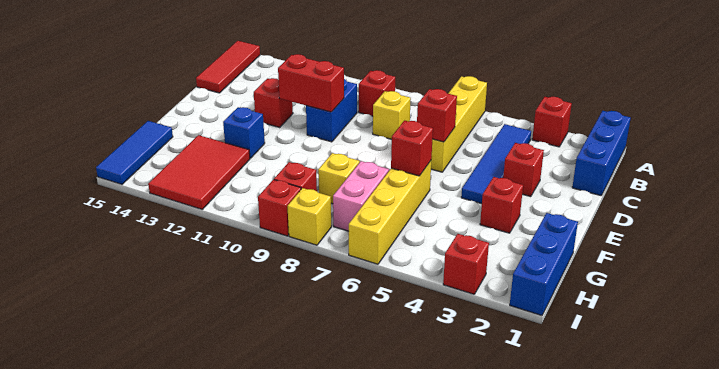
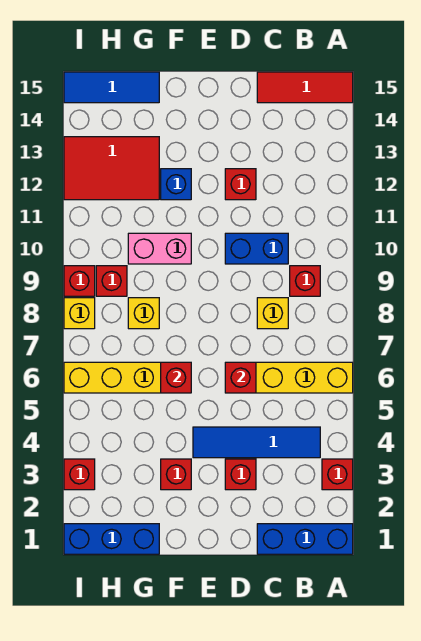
red 1x2 brick [278,54,344,112] -> none
pink 1x2 brick [333,161,389,231] -> pink 1x2 brick moved to [128,233,191,264]

